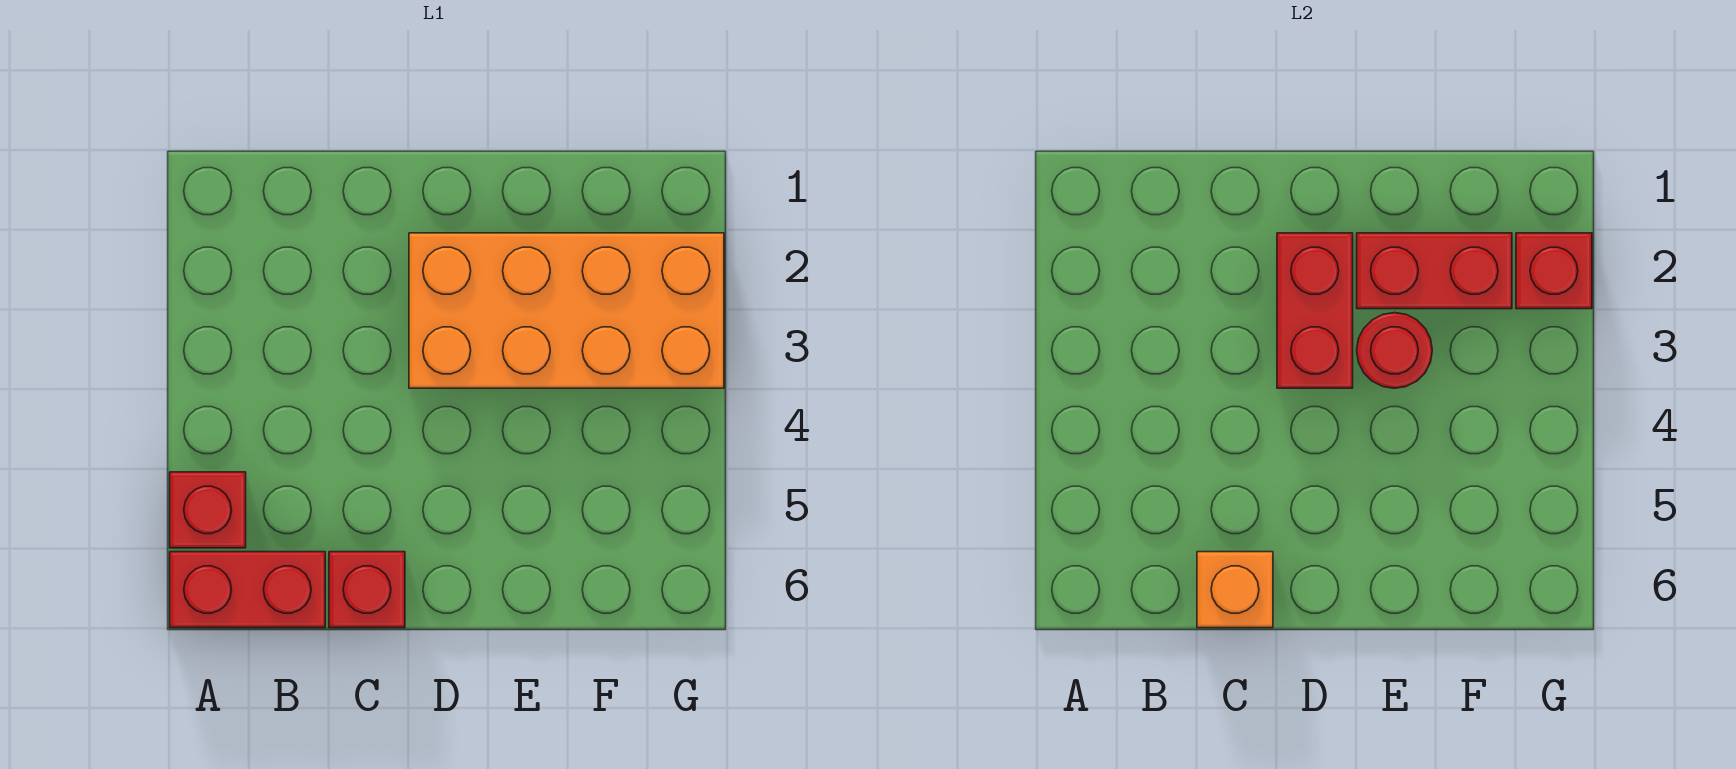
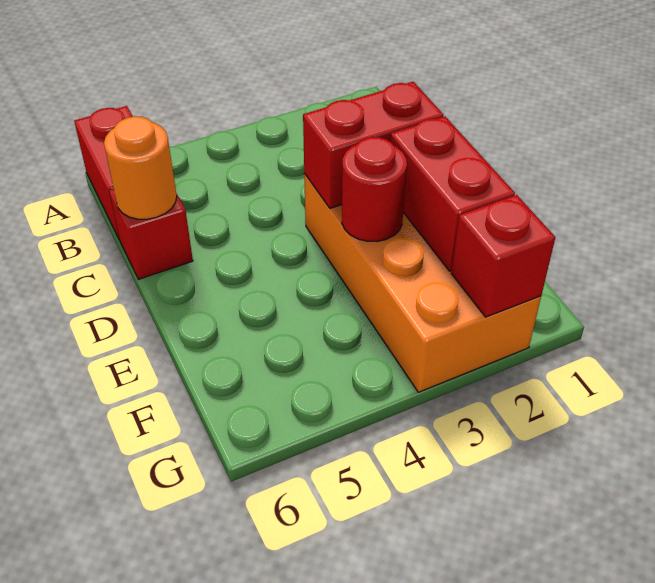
red 1x1 brick [170,472,246,548] -> none
orange 1x1 brick [1197,552,1273,628] -> orange 1x1 round brick [104,117,177,219]

